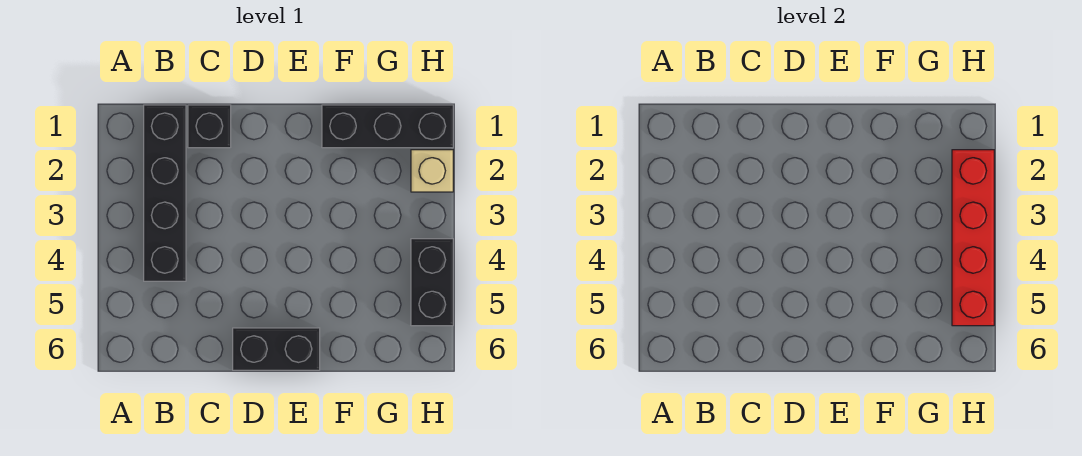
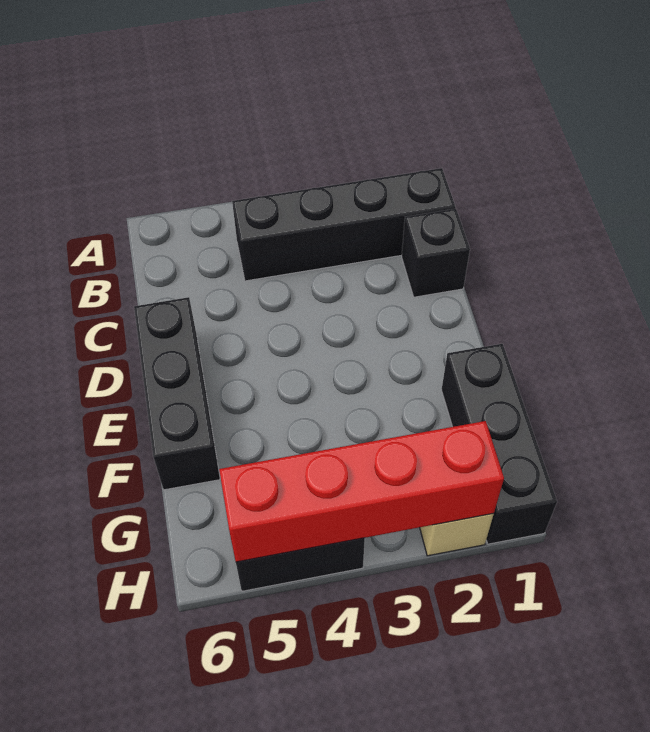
black 1x2 brick [233,328,320,370] -> black 1x3 brick [134,297,220,490]

